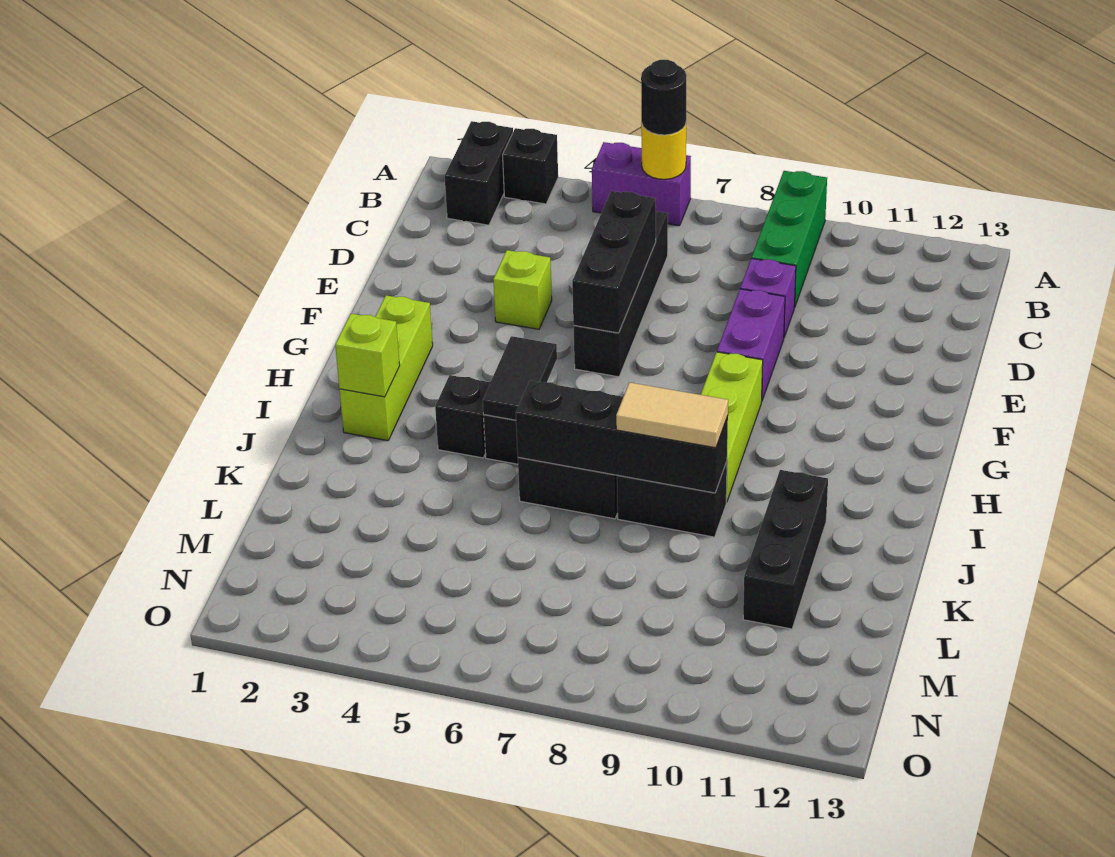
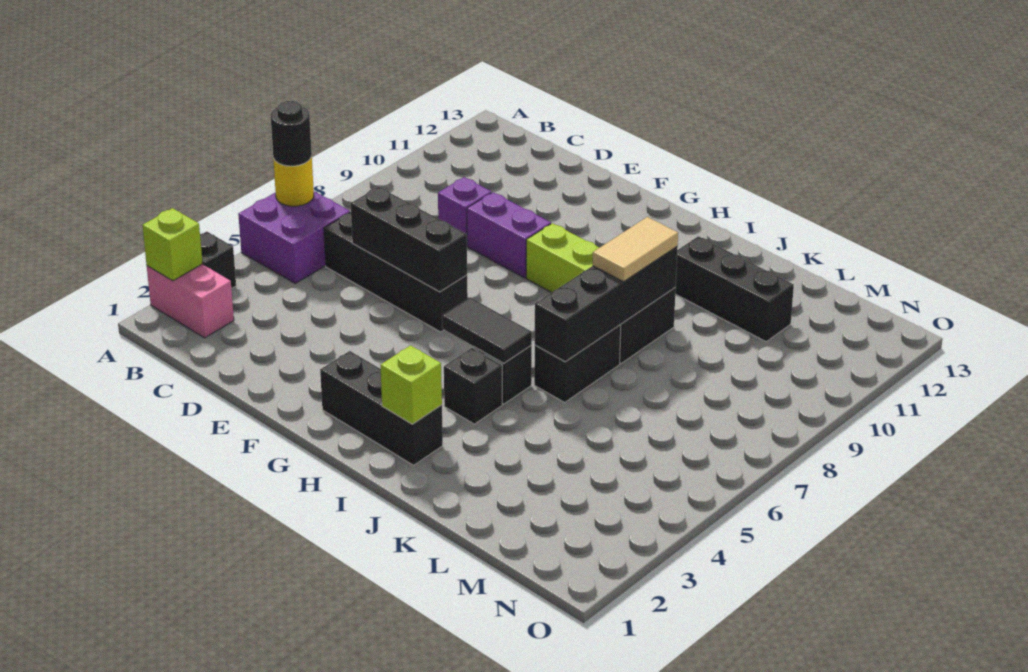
black 1x2 brick [445,121,513,225] -> pink 1x2 brick [147,264,234,338]
purple 1x2 brick [592,142,691,226] -> purple 2x2 brick [238,191,350,283]
green 1x3 brick [752,171,827,308] -> none
lime 1x1 brick [493,250,552,329] -> lime 1x1 brick moved to [142,208,203,281]
lime 1x3 brick [340,295,433,441] -> black 1x3 brick [320,351,443,465]

